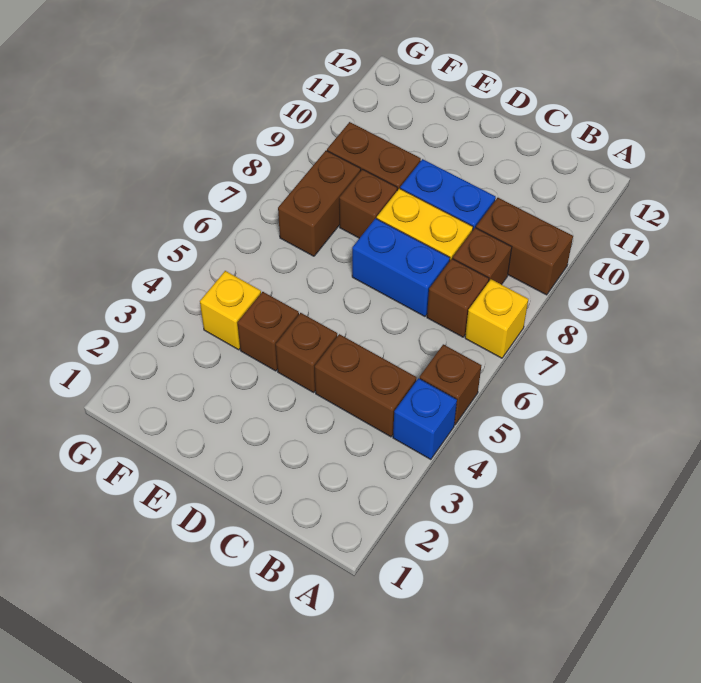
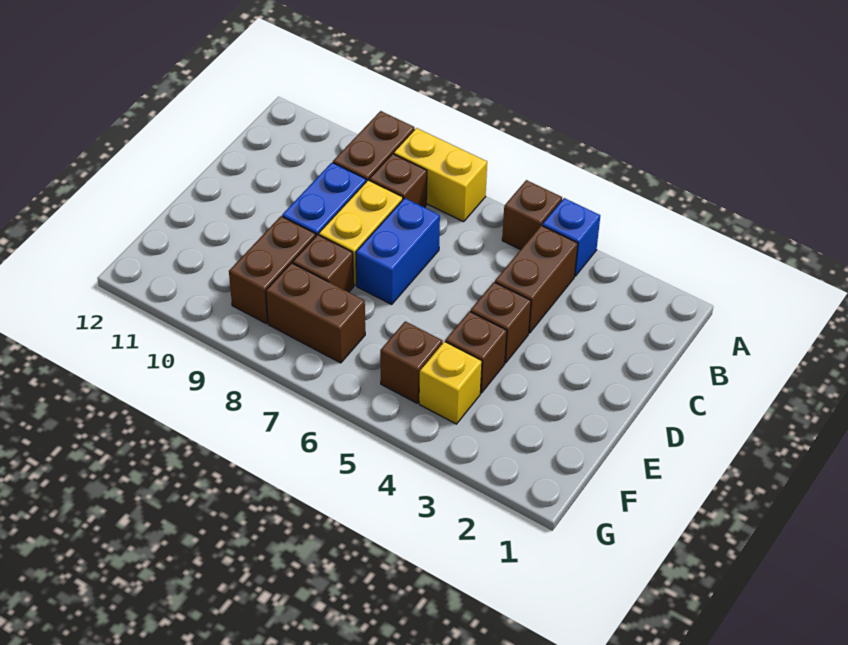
yellow 1x1 brick [465,279,528,358] -> yellow 1x2 brick [394,128,487,222]
brown 1x1 brick [427,259,489,337] -> brown 1x1 brick moved to [380,321,442,403]

